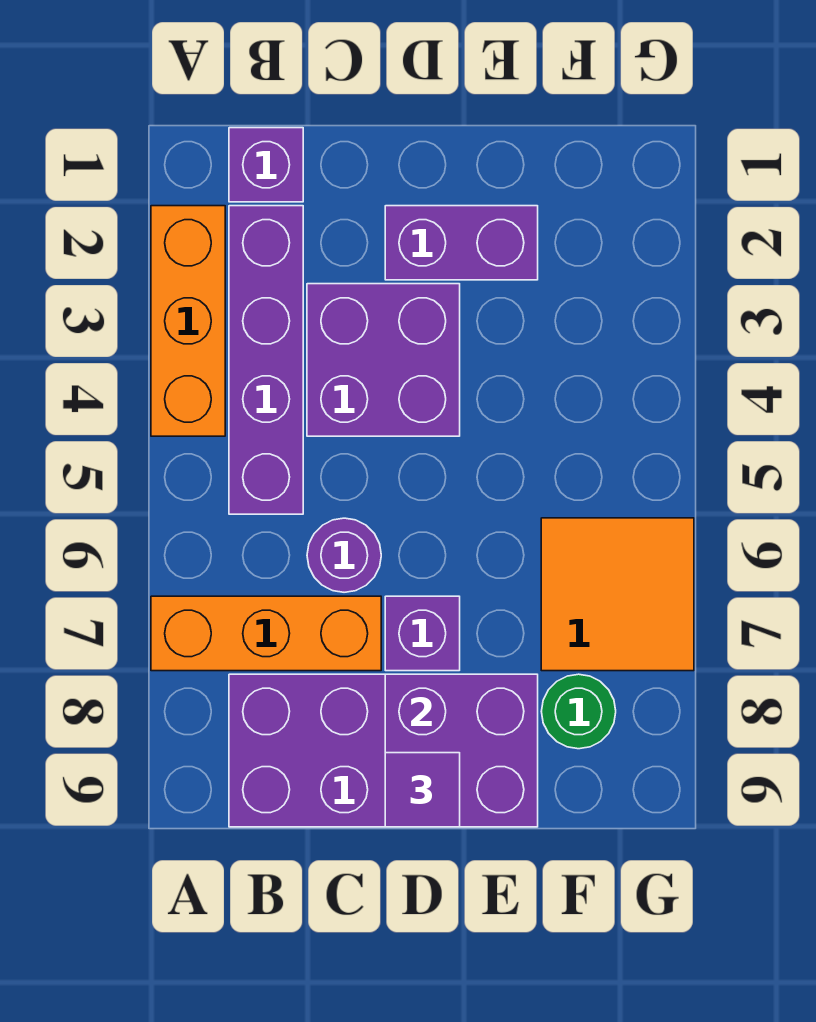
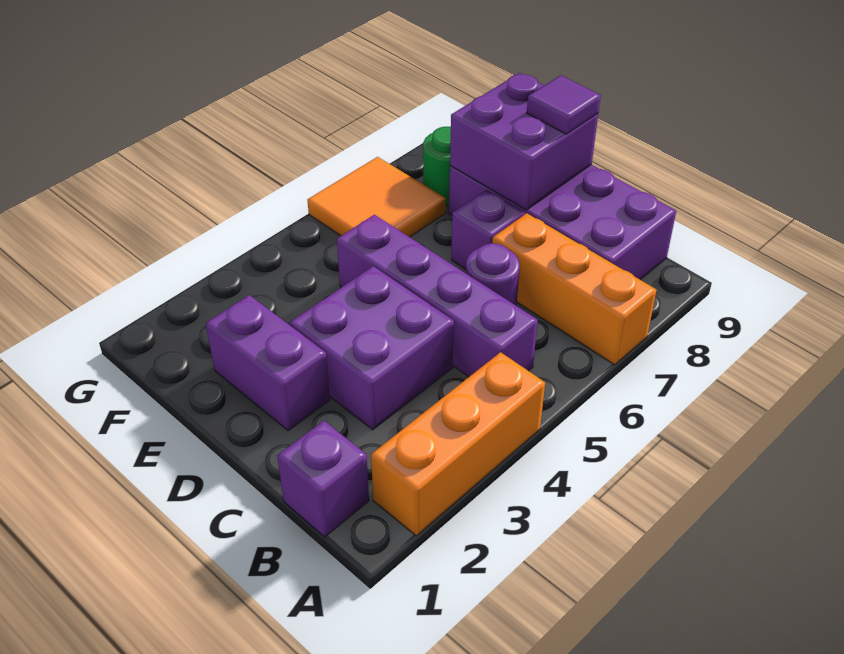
purple 1x4 brick [229,206,303,514] -> purple 1x4 brick turned to [337,215,538,377]

